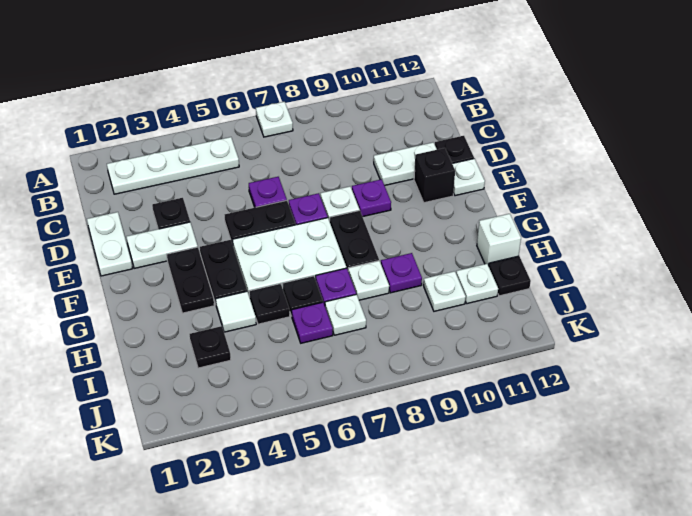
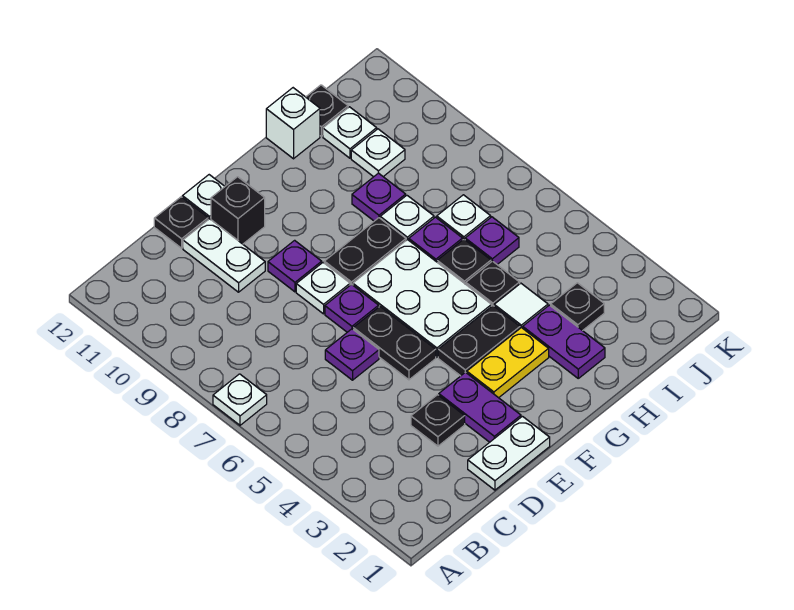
white 1x4 plate [107,137,239,194] -> none
white 1x2 plate [127,222,198,268] -> purple 1x2 plate [439,372,521,442]
black 1x2 plate [167,247,214,313] -> yellow 1x2 plate [467,328,549,398]
none -> purple 1x2 plate [523,305,605,378]

